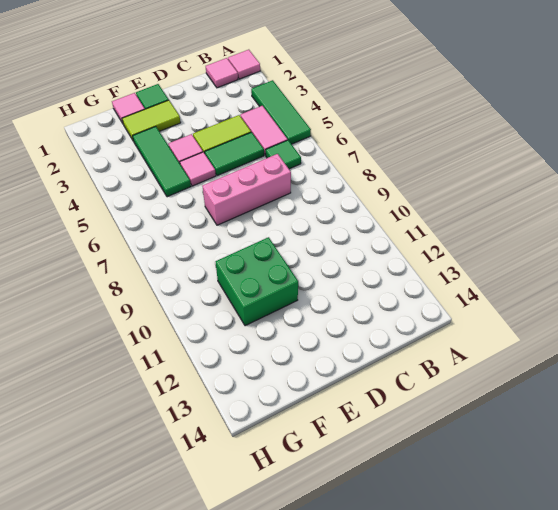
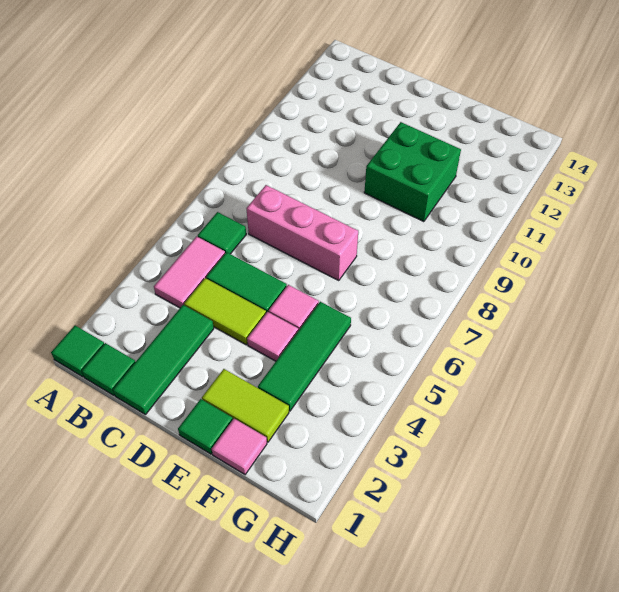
pink 1x1 tile [228,50,260,79] -> green 1x1 tile [51,326,104,377]
green 1x3 tile [251,80,311,144] -> green 1x3 tile moved to [113,305,214,415]
pink 1x1 tile [206,58,238,88] -> green 1x1 tile [82,343,135,395]

